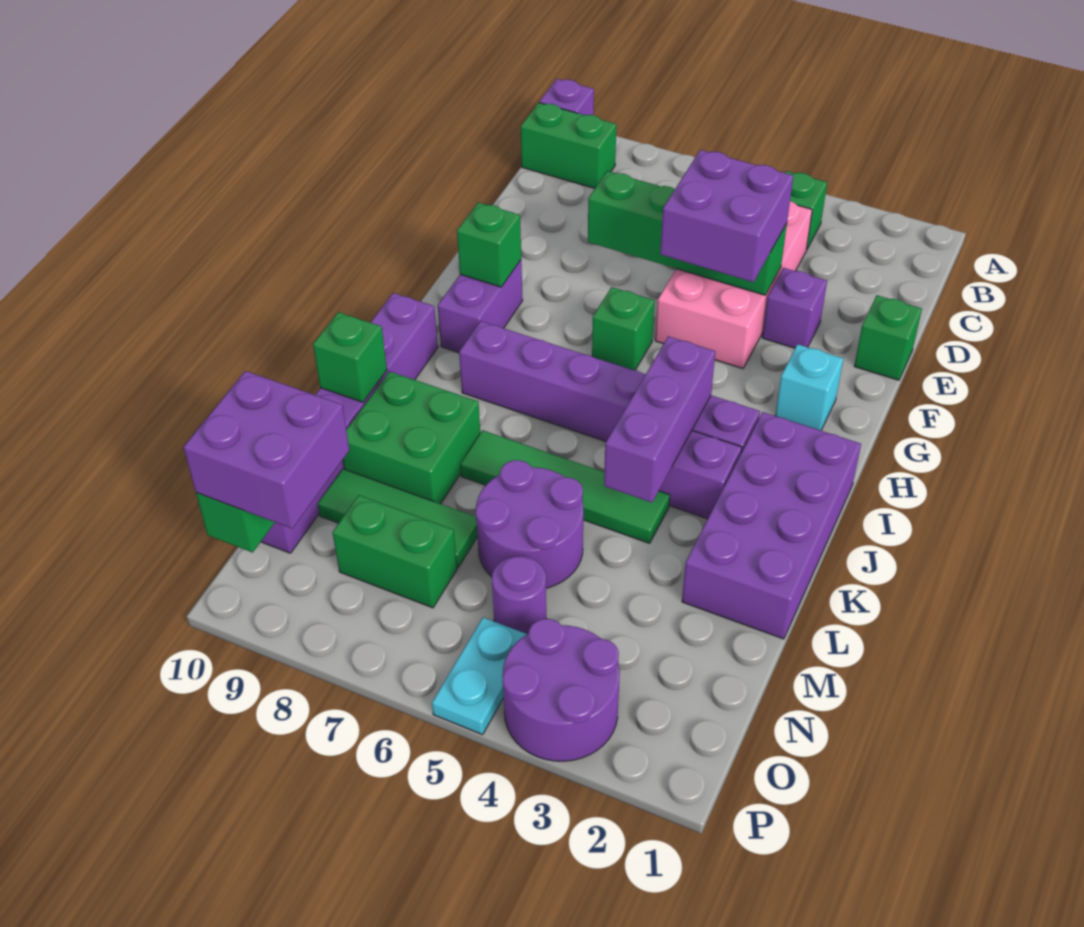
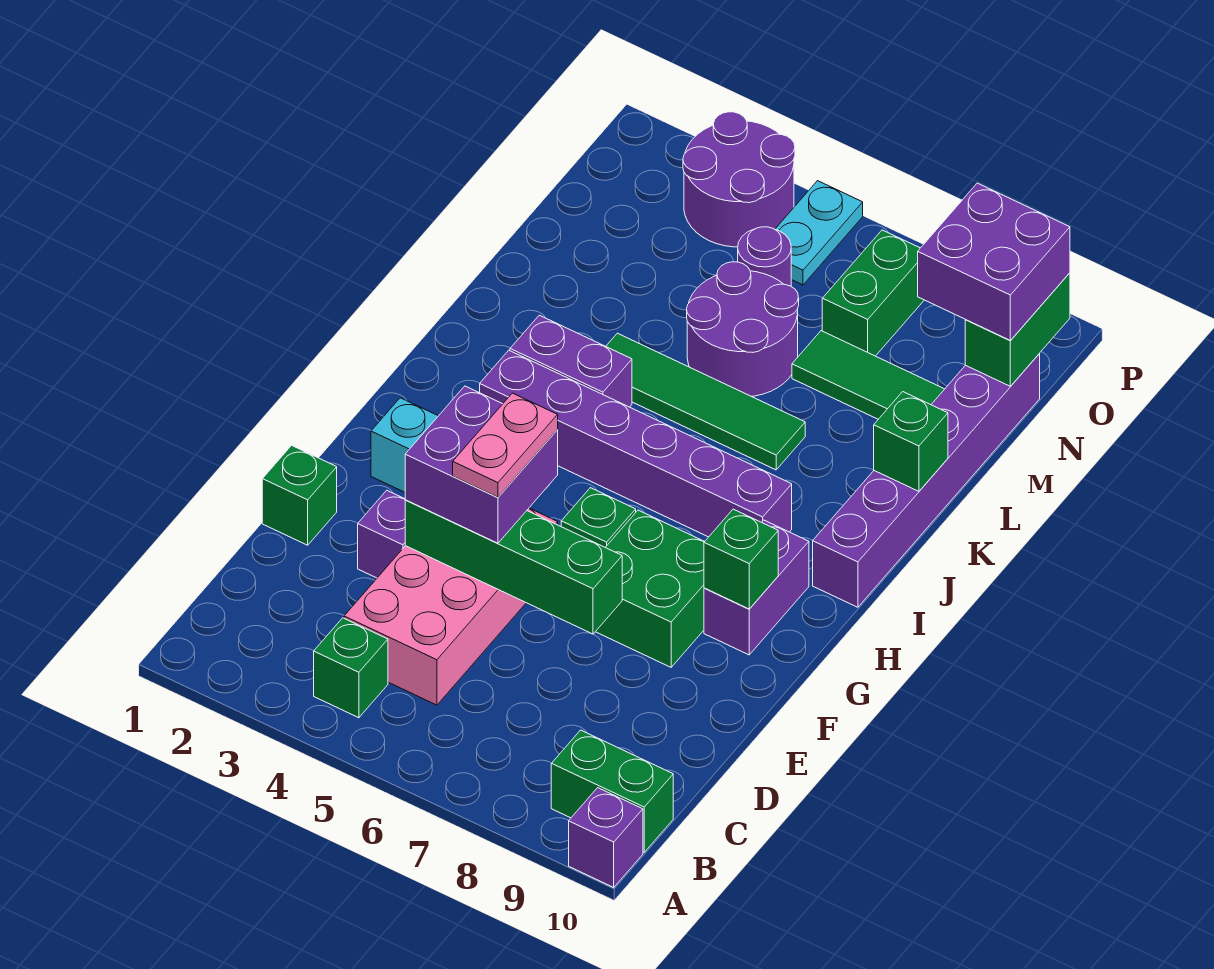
none -> pink 1x2 plate [453,393,558,498]
purple 2x4 brick [682,412,861,639] -> none
purple 1x3 brick [604,336,715,502] -> none
green 2x2 brick [343,371,480,504] -> green 2x2 brick moved to [596,510,705,667]
green 1x2 brick [333,495,457,608] -> green 1x2 brick turned to [822,230,924,356]

